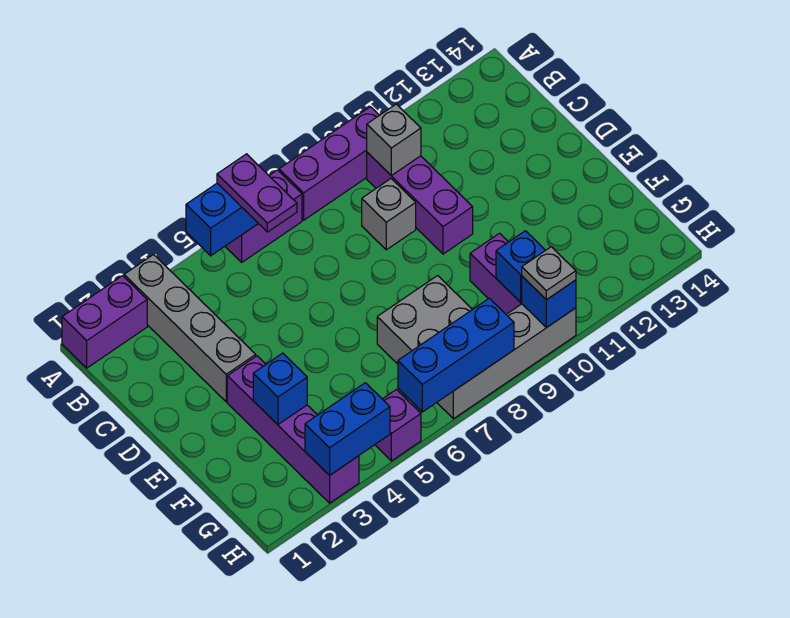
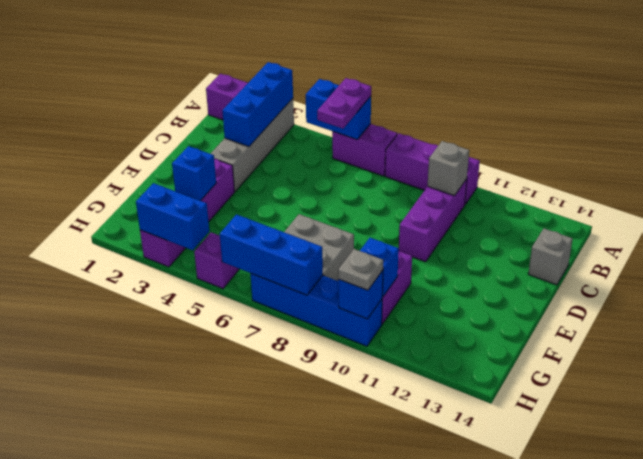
none -> blue 1x3 brick [222,62,293,147]
grey 1x1 brick [362,179,416,250] -> grey 1x1 brick moved to [528,228,573,285]
grey 1x4 brick [437,304,576,419] -> blue 1x4 brick [251,274,382,346]

